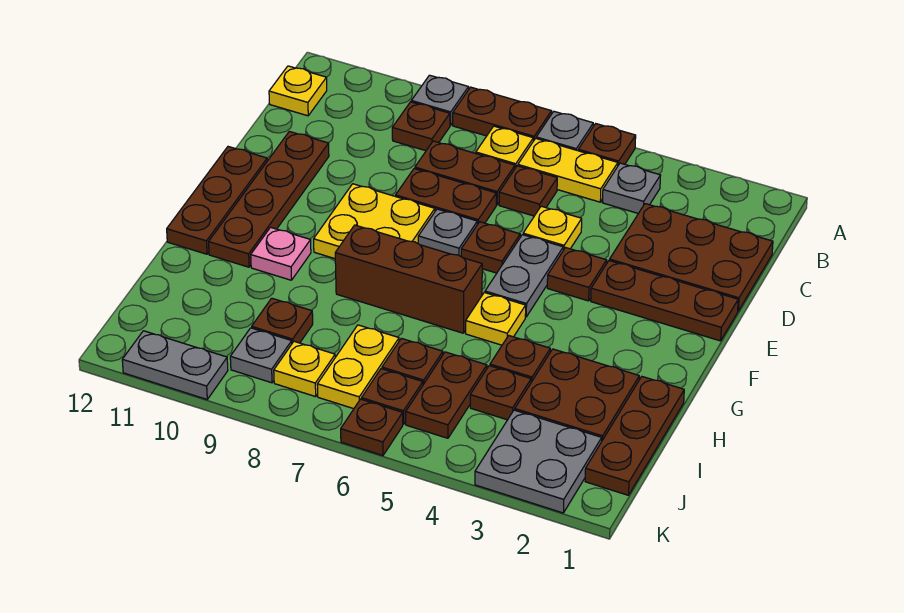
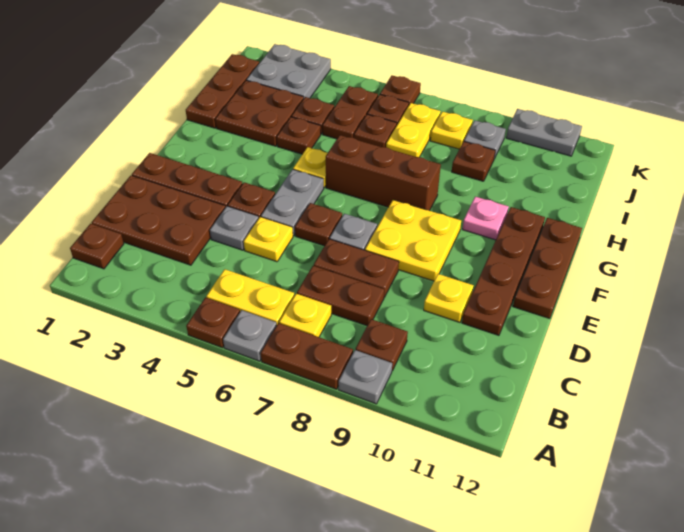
grey 1x1 plate [602,163,661,214] -> grey 1x1 plate moved to [210,206,259,250]
yellow 1x1 plate [269,66,327,116] -> yellow 1x1 plate moved to [424,274,474,322]
brown 1x1 plate [499,166,557,216] -> brown 1x1 plate moved to [70,224,124,269]

